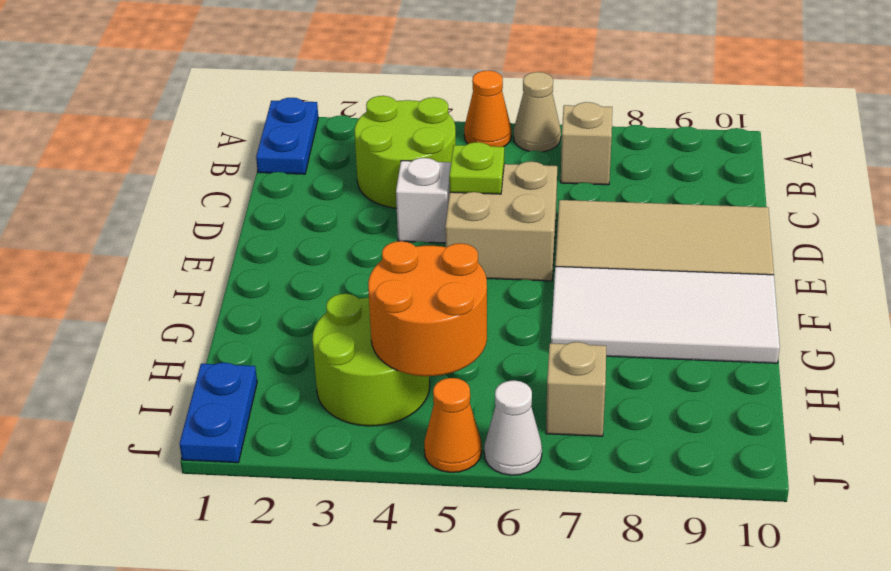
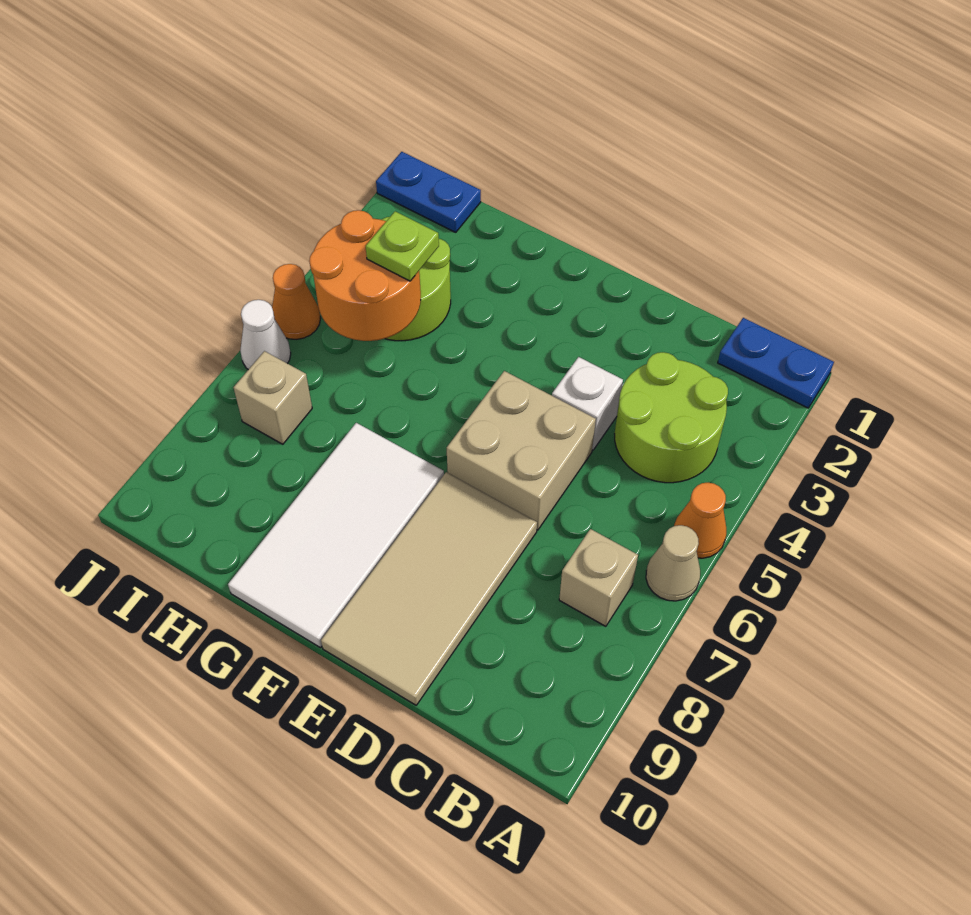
lime 1x1 plate [449,142,504,194] -> lime 1x1 plate moved to [366,211,439,281]

